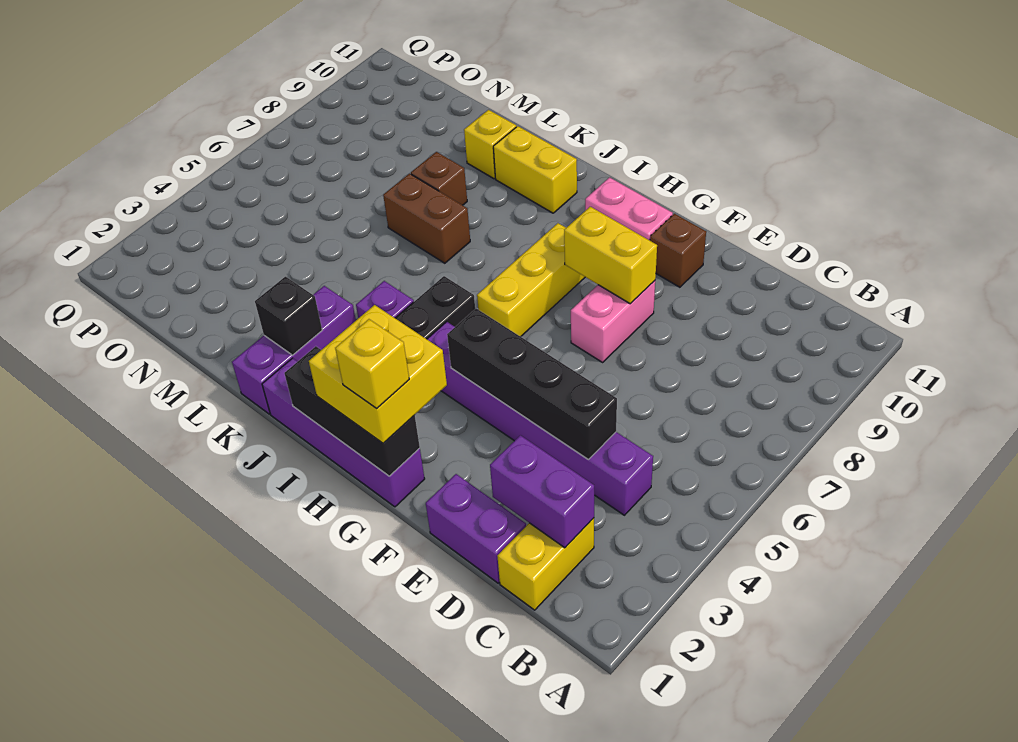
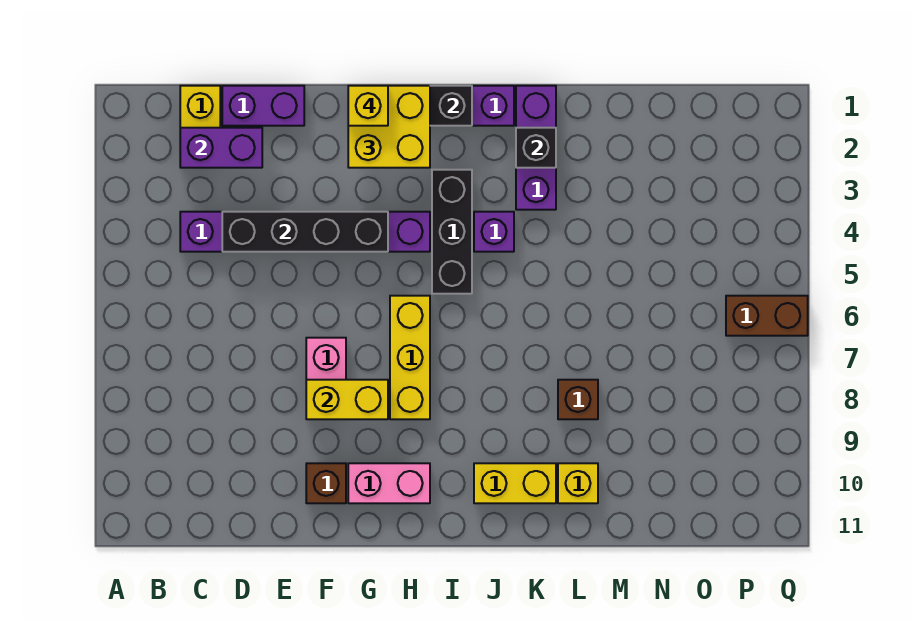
brown 1x2 brick [383,173,470,263] -> brown 1x2 brick moved to [726,296,808,336]

